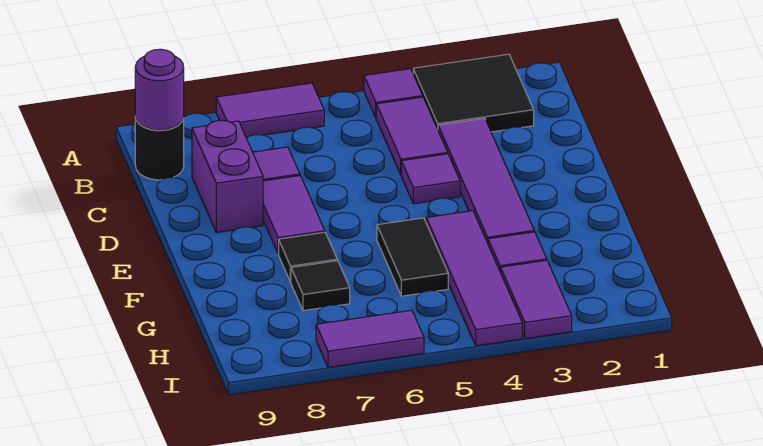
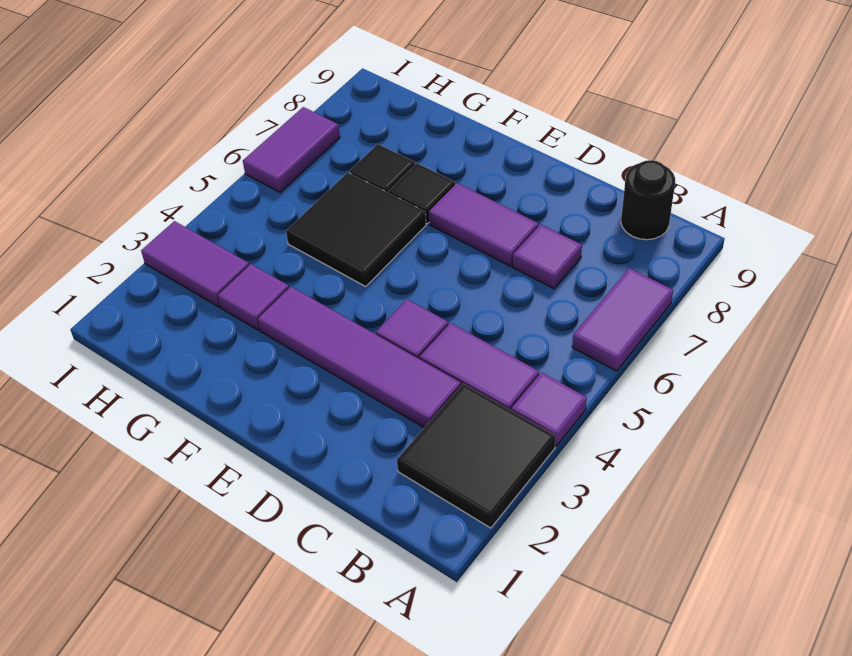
purple 1x1 round brick [135,49,184,130] -> none
purple 1x2 brick [192,120,263,233] -> none
purple 1x4 tile [426,211,522,346] -> none
black 1x2 tile [377,218,448,296] -> black 2x2 tile [286,173,426,286]

